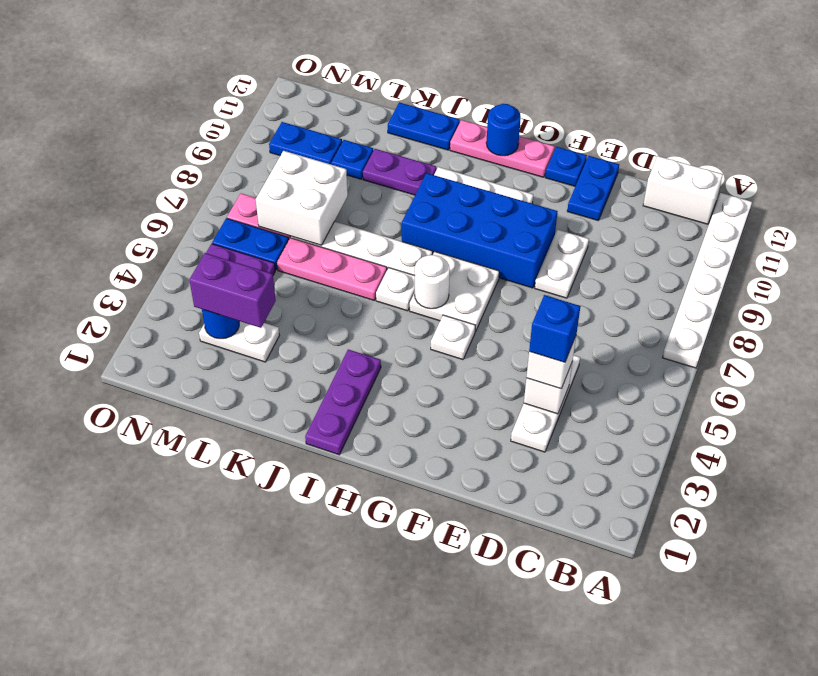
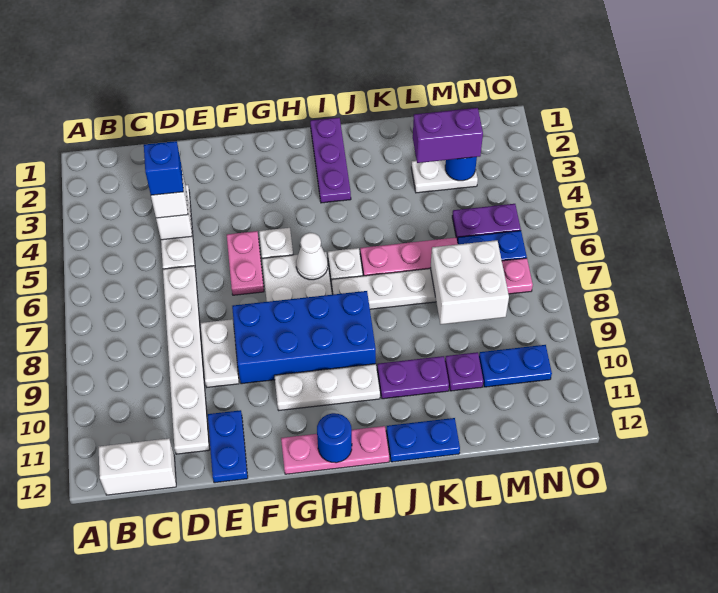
white 1x6 plate [663,193,752,368] -> white 1x6 plate moved to [163,266,210,454]
none -> pink 1x2 plate [227,231,264,295]
blue 1x1 plate [545,147,587,186] -> none
white 1x1 round brick [415,255,450,309] -> white 1x1 cone [296,233,328,280]
blue 1x1 plate [331,140,373,179] -> purple 1x1 plate [445,352,483,391]

